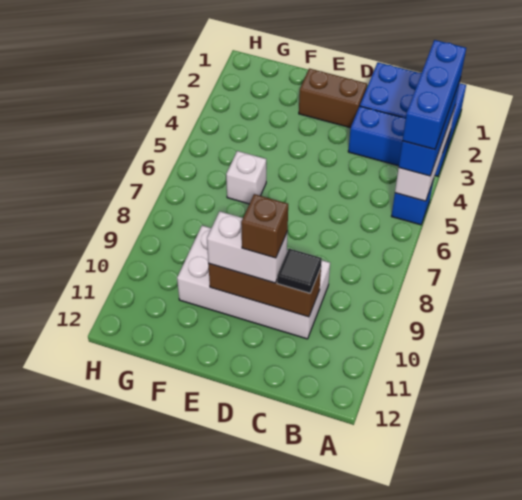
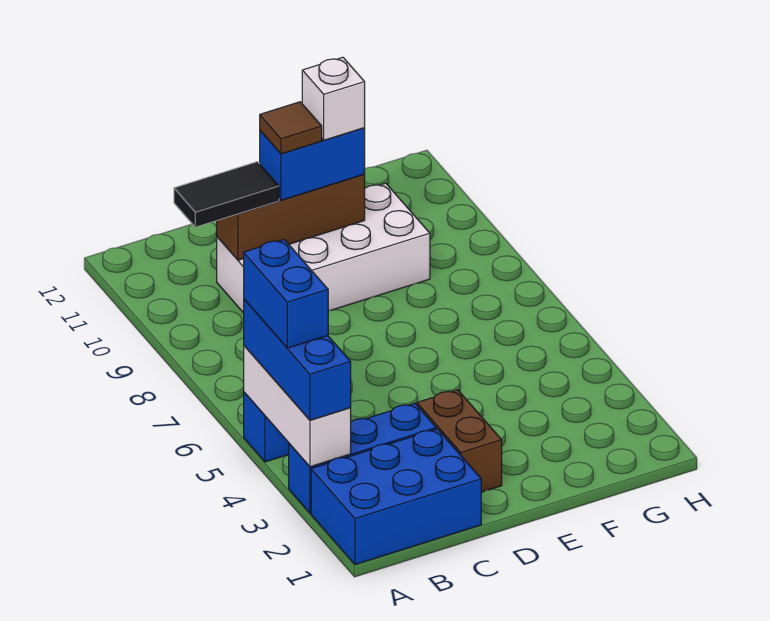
blue 1x3 brick [402,40,466,149] -> blue 1x2 brick [244,240,328,348]
black 1x1 tile [277,249,322,293] -> black 1x2 tile [174,162,279,227]
brown 1x2 brick [299,69,367,128] -> brown 1x2 brick turned to [417,390,502,492]
white 1x2 brick [207,211,288,283] -> blue 1x2 brick [260,128,365,200]
brown 1x1 brick [241,194,288,258] -> brown 1x1 tile [260,102,322,154]
white 1x1 brick [226,151,266,204] -> white 1x1 brick moved to [302,57,365,140]

